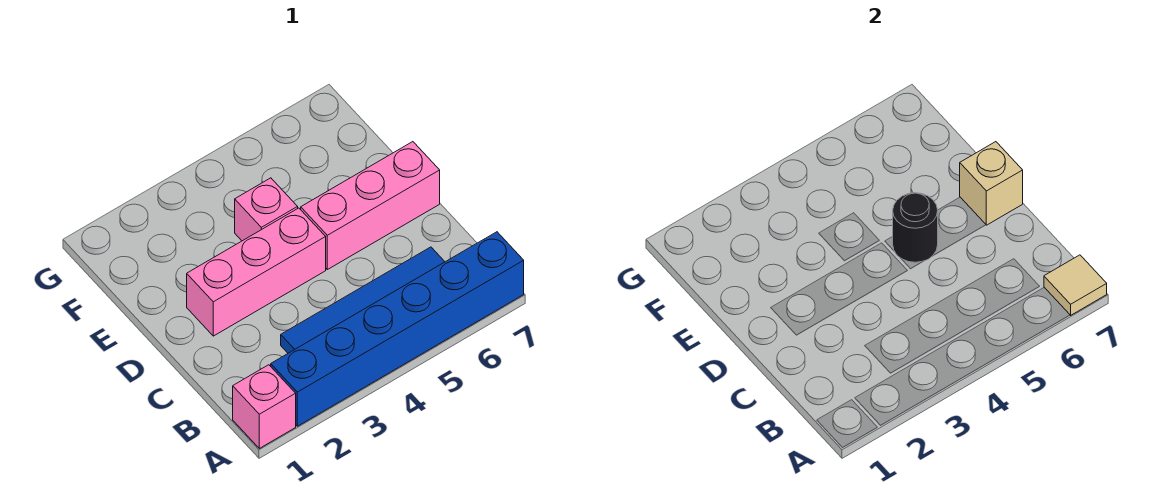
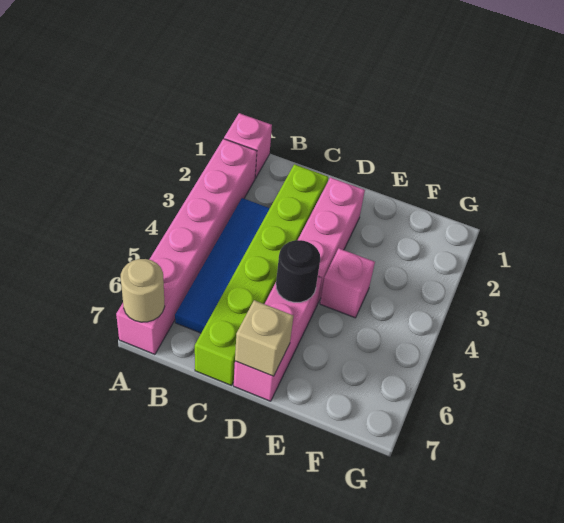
blue 1x6 brick [271,232,524,426] -> pink 1x6 brick [116,139,257,354]
tan 1x1 tile [1044,255,1107,315] -> tan 1x1 round brick [121,259,165,322]
none -> lime 1x6 brick [195,164,328,385]

